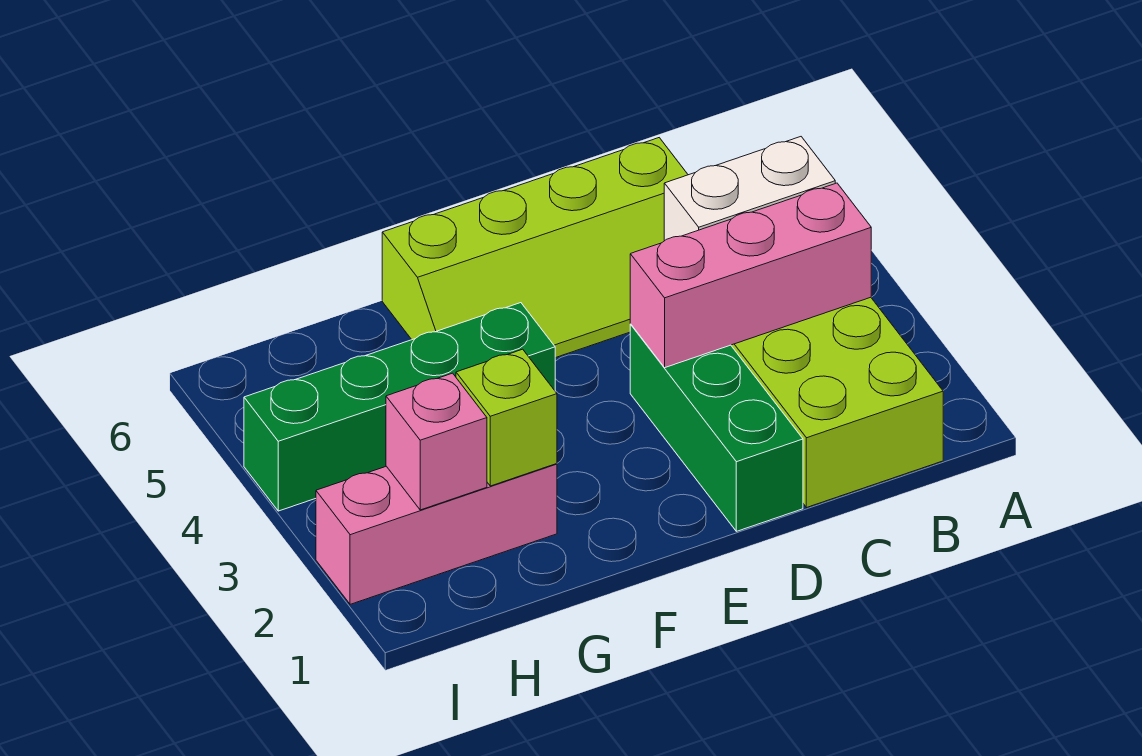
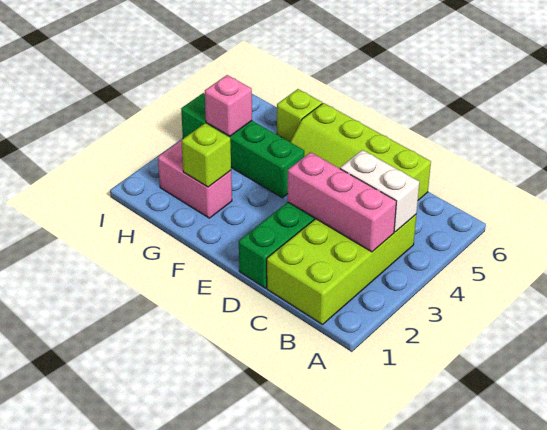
pink 1x3 brick [316,464,557,604] -> pink 1x2 brick [158,141,232,218]
none -> lime 1x1 brick [277,89,322,142]
pink 1x1 brick [386,373,487,510] -> pink 1x1 brick moved to [205,75,252,136]

